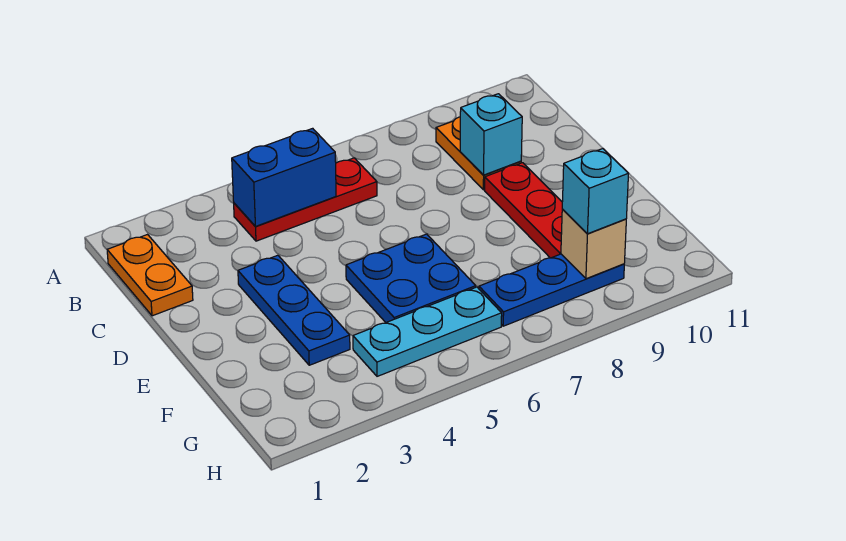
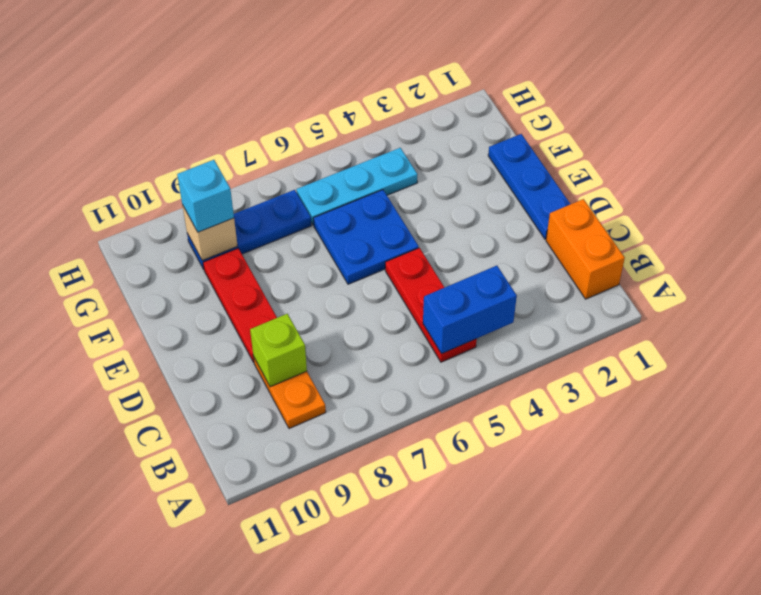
orange 1x2 plate [107,235,193,316] -> orange 1x2 brick [546,199,625,299]
red 1x3 plate [234,158,377,241] -> red 1x3 plate turned to [385,248,477,362]
cyan 1x1 brick [460,94,522,175] -> lime 1x1 brick [250,314,307,387]
blue 1x3 plate [238,255,350,365] -> blue 1x3 plate moved to [488,134,570,239]

